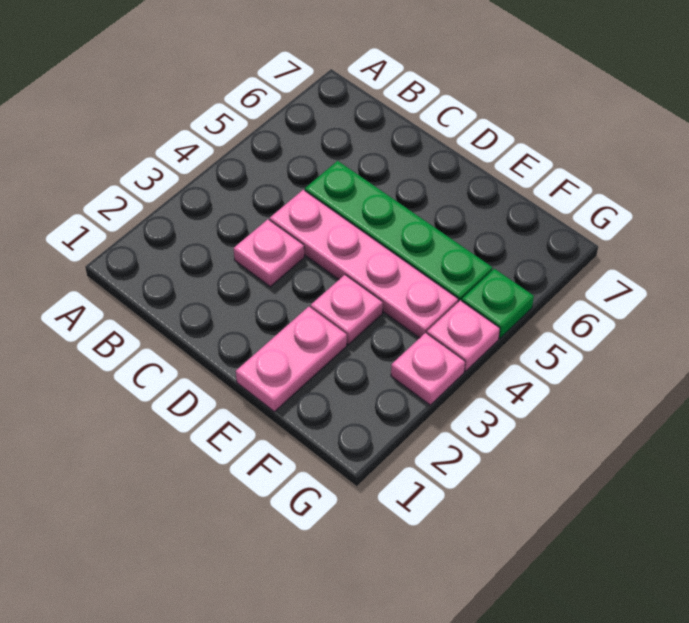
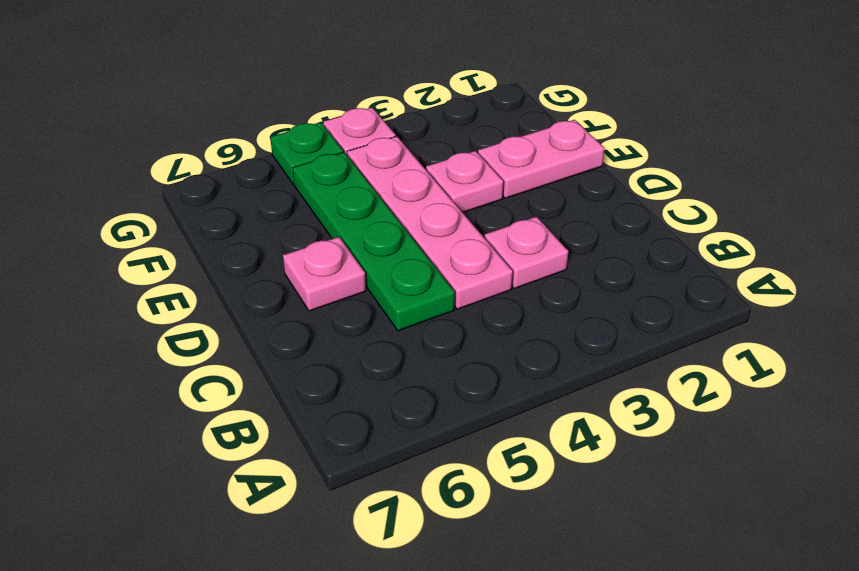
pink 1x1 plate [391,333,465,405] -> pink 1x1 plate moved to [283,237,366,311]

